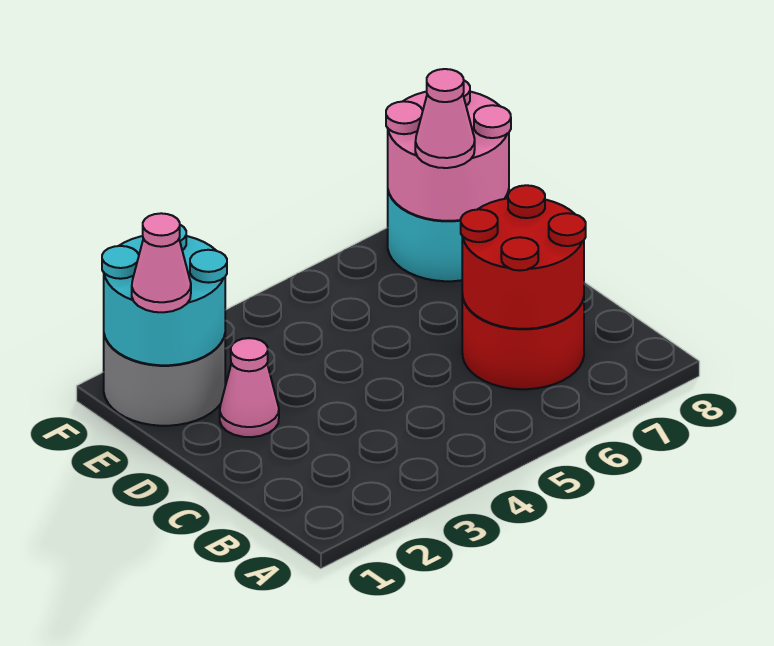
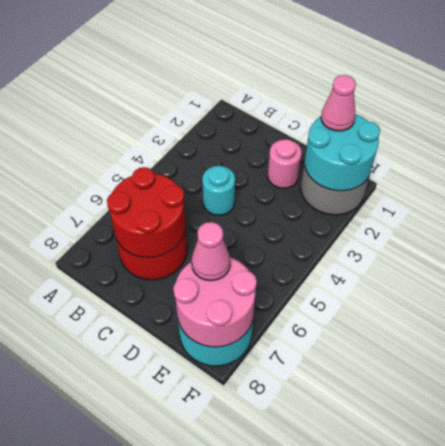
none -> cyan 1x1 round brick [202,166,235,215]
pink 1x1 cone [220,338,279,437] -> pink 1x1 round brick [268,139,302,188]

